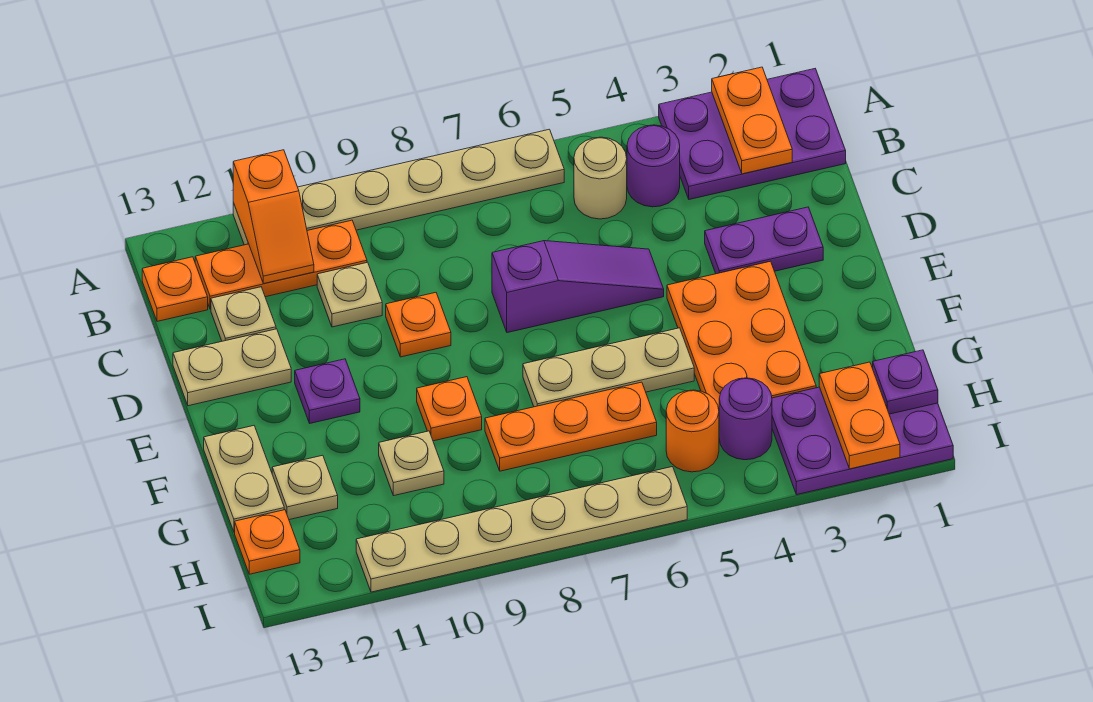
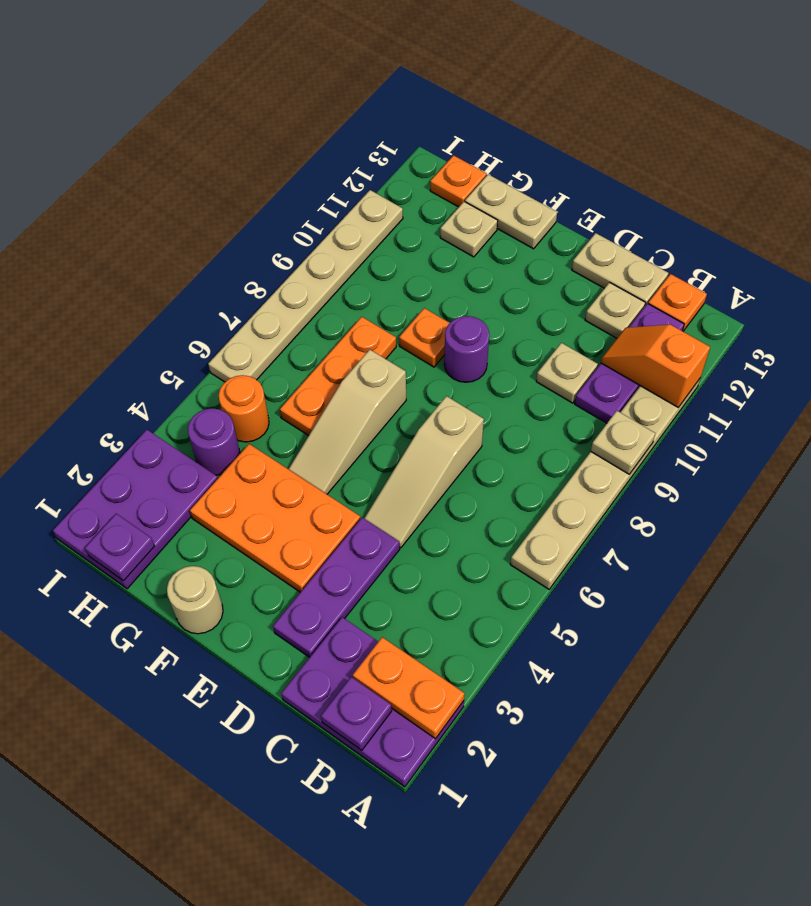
purple 2x3 plate [659,69,846,199] -> purple 2x3 plate turned to [281,617,464,787]
purple 1x1 round brick [627,125,680,207] -> purple 1x1 round brick moved to [444,316,489,382]
tan 1x1 round brick [574,137,627,219] -> tan 1x1 round brick moved to [167,566,223,634]
orange 1x3 plate [195,220,367,309] -> purple 1x3 plate [575,304,684,423]
purple 1x2 plate [705,207,823,274] -> purple 1x3 plate [273,518,400,657]
purple 1x3 slope [492,241,664,333] -> tan 1x3 slope [364,396,484,548]
orange 1x1 plate [386,293,451,357] -> none
tan 1x2 plate [173,329,291,406] -> tan 1x2 plate turned to [572,233,668,306]
purple 1x1 plate [295,359,360,423] -> purple 1x1 plate moved to [321,677,392,750]
tan 1x3 plate [523,328,694,407] -> tan 1x3 slope [289,350,406,494]
tan 1x1 plate [379,431,444,496] -> tan 1x1 plate moved to [591,411,655,474]
orange 1x2 plate [819,362,900,469] -> none

